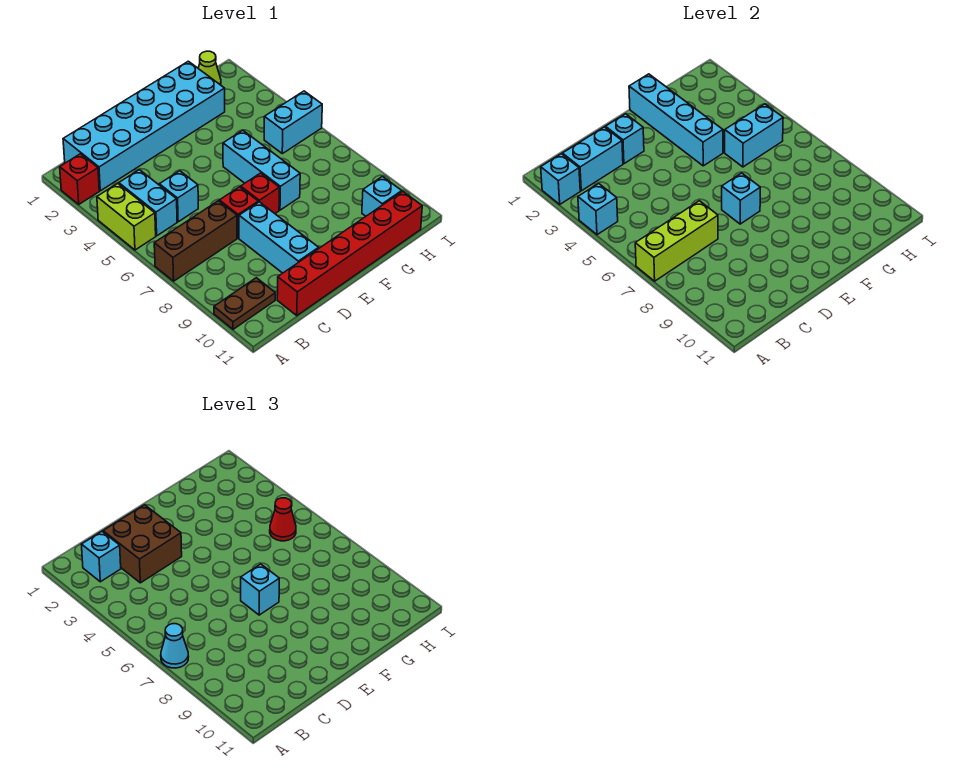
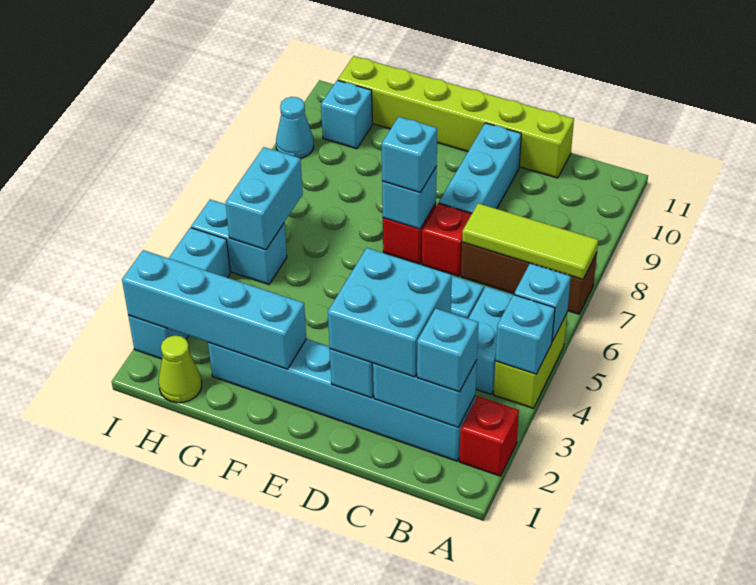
cyan 1x1 brick [541,154,580,204] -> cyan 1x1 brick moved to [514,263,571,342]
lime 1x3 brick [635,201,718,281] -> lime 1x3 tile [462,203,598,279]
cyan 1x1 cone [161,624,189,668] -> cyan 1x1 cone moved to [276,97,314,158]
brown 1x2 plate [214,278,276,329] -> none
cyan 2x6 brick [63,61,225,191] -> cyan 1x6 brick [208,339,475,461]
brown 2x2 brick [103,505,182,583] -> cyan 2x2 brick [328,248,452,377]
red 1x6 brick [277,191,422,315] -> lime 1x6 brick [338,56,574,178]
cyan 1x4 brick [629,74,723,166] -> cyan 1x4 brick turned to [122,250,306,369]
cyan 1x3 brick [223,130,300,210] -> cyan 1x3 brick moved to [128,228,230,359]
cyan 1x2 brick [725,104,783,167] -> cyan 1x2 brick turned to [225,147,303,250]
red 1x1 cone [270,498,296,541] -> none

